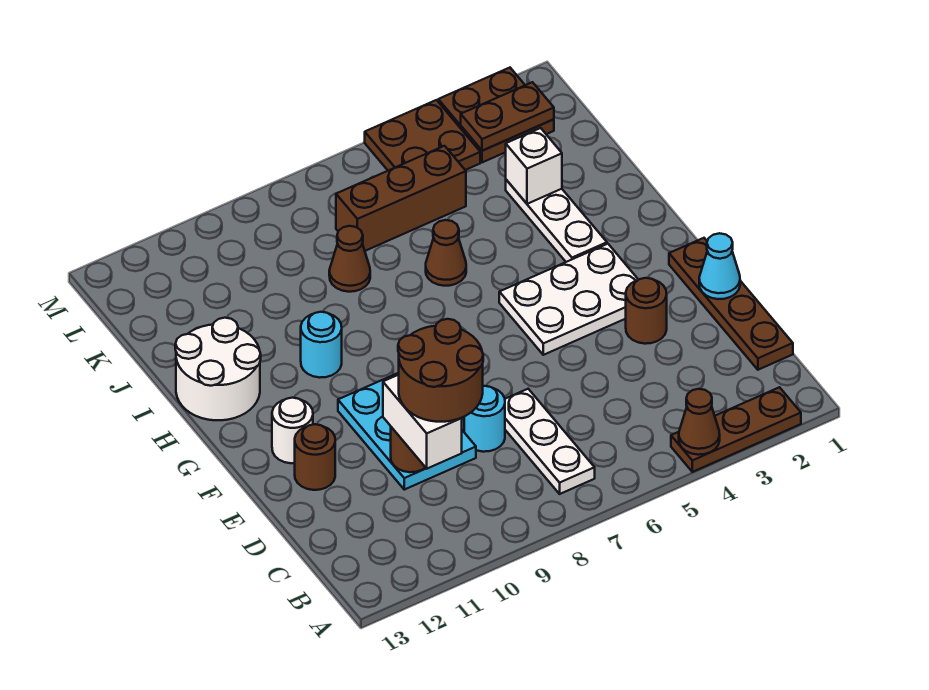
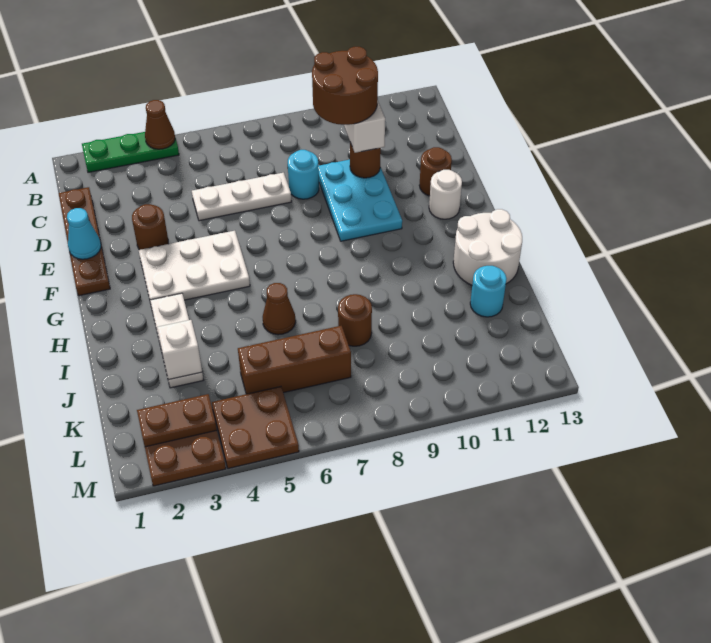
brown 1x3 plate [671,387,801,472] -> green 1x3 plate [82,132,179,172]
white 1x3 plate [505,389,595,494] -> white 1x3 plate turned to [192,173,292,221]
cyan 1x1 round brick [301,312,342,378] -> cyan 1x1 round brick moved to [470,266,507,317]
brown 1x1 cone [329,226,370,292] -> brown 1x1 round brick [338,294,372,346]

